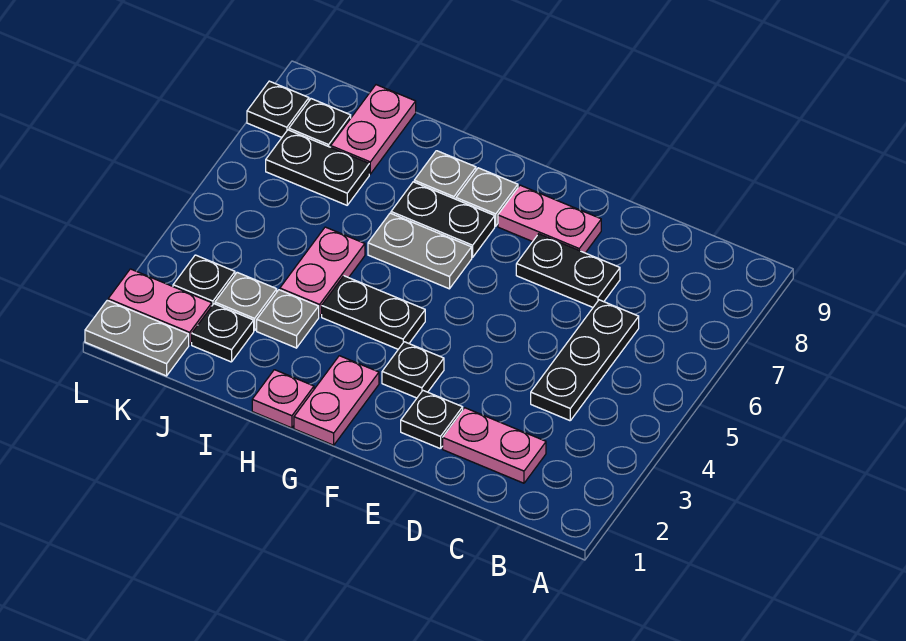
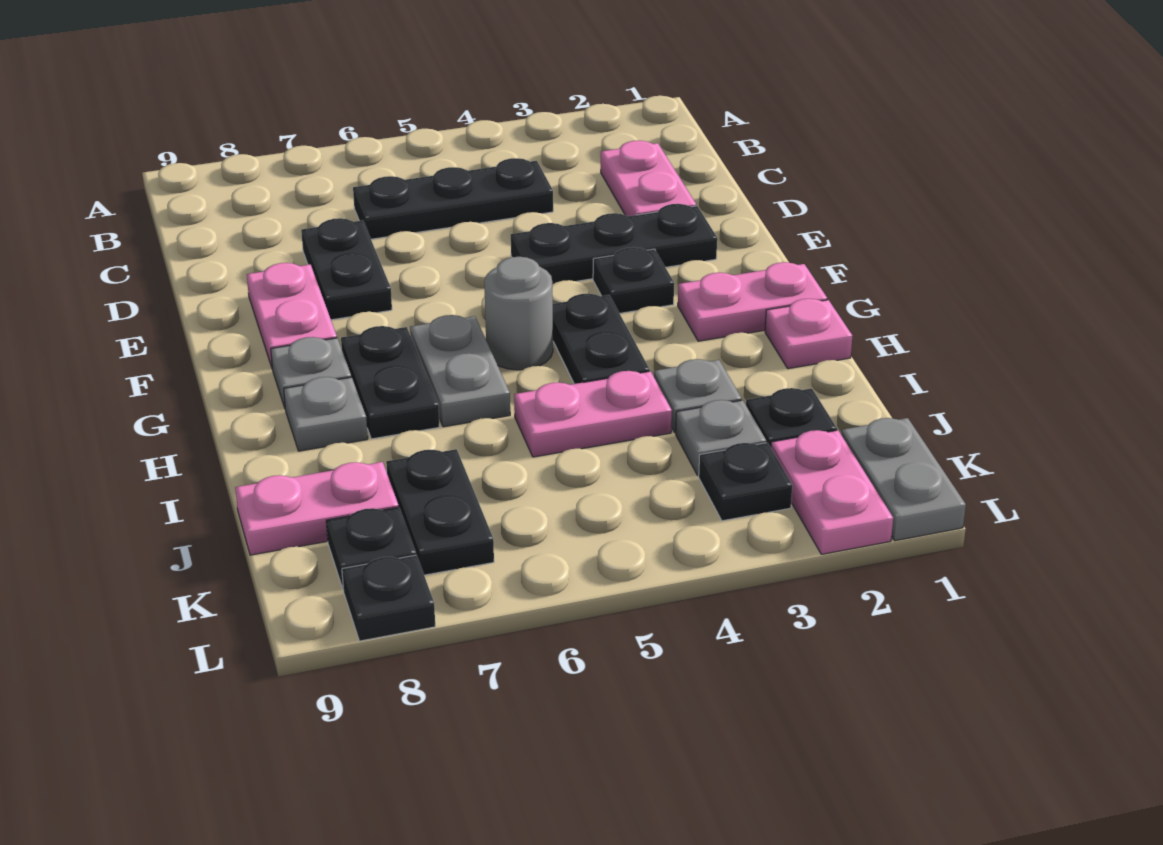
black 1x1 plate [401,391,463,449] -> black 1x3 plate [511,204,717,284]
none -> grey 1x1 round brick [484,257,553,370]

